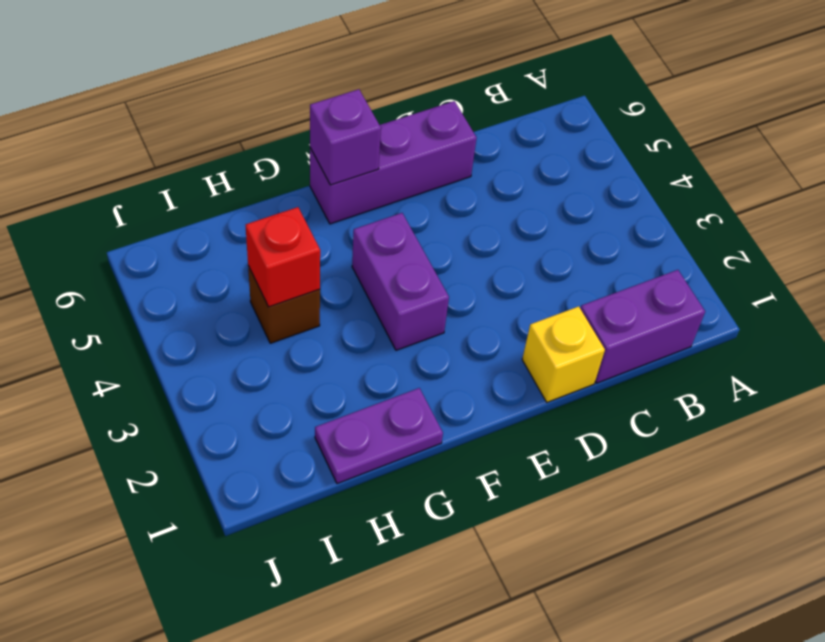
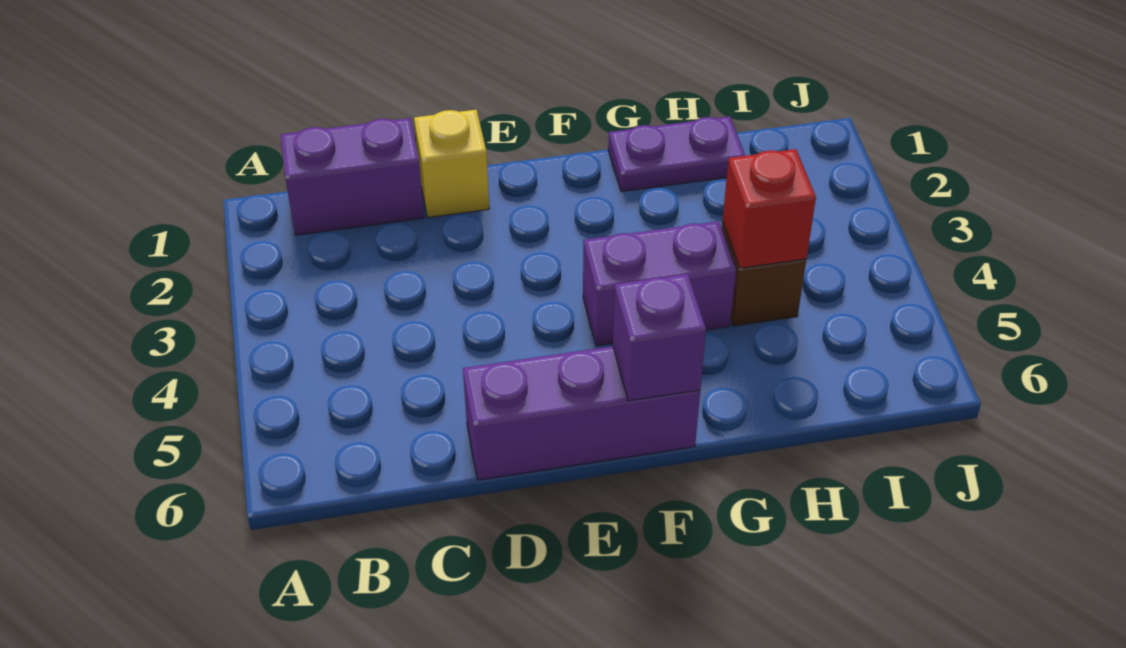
purple 1x2 brick [352,213,449,350] -> purple 1x2 brick turned to [583,221,736,346]

